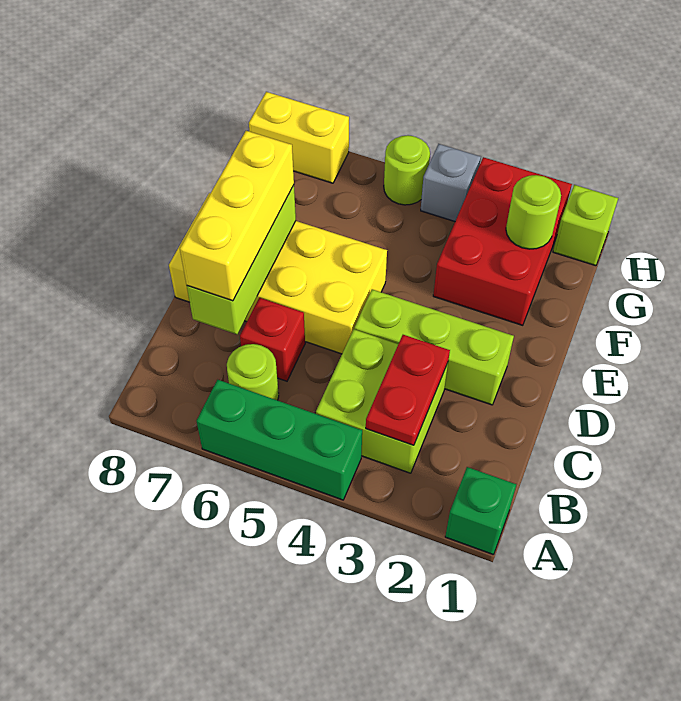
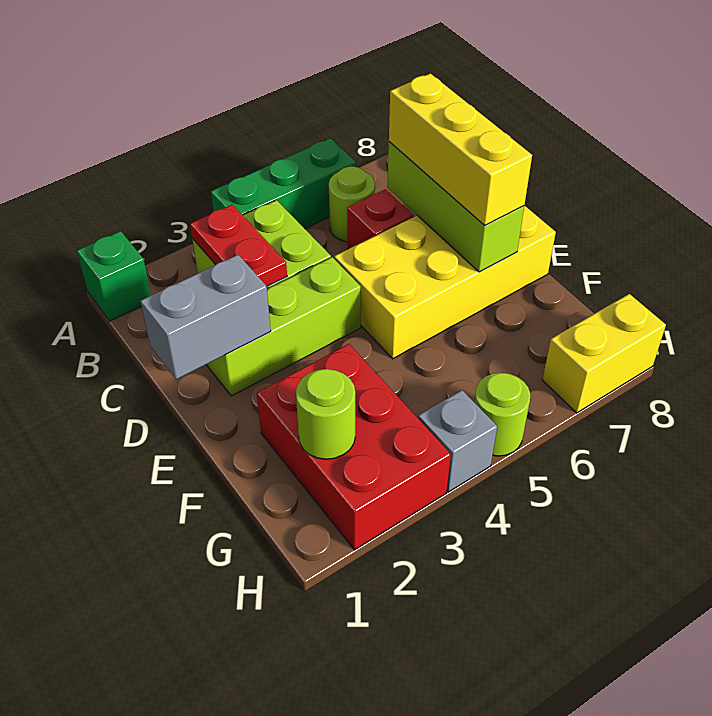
none -> grey 1x2 brick [141,255,271,379]
lime 1x1 brick [553,185,618,266] -> none

